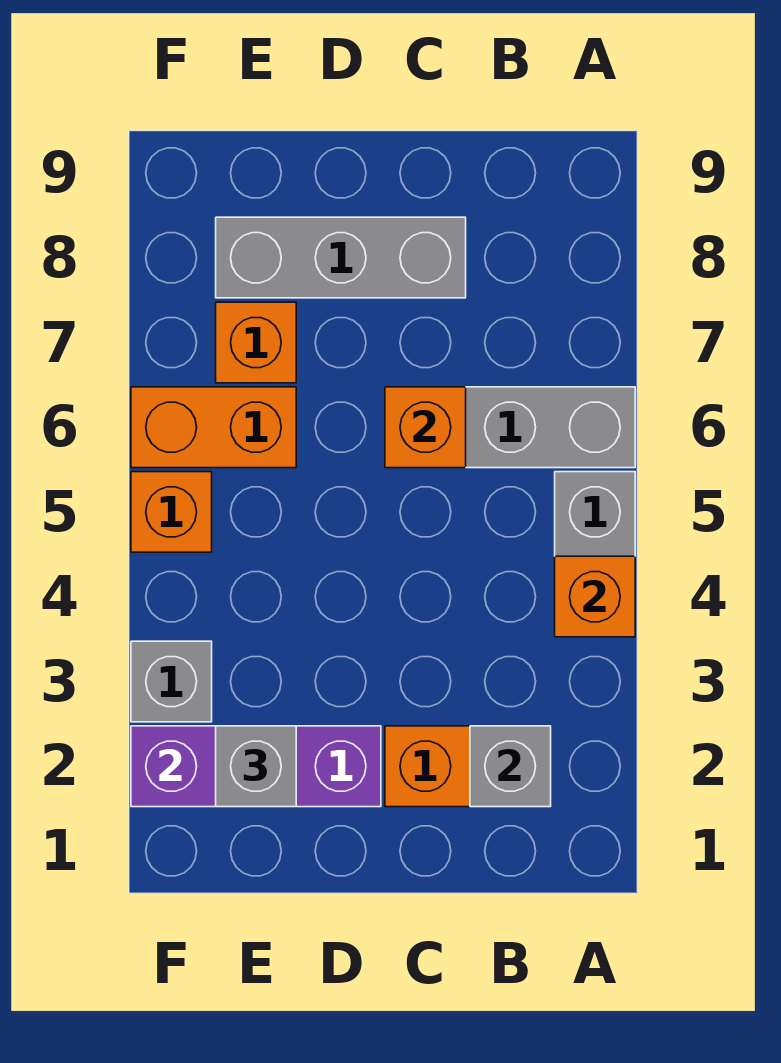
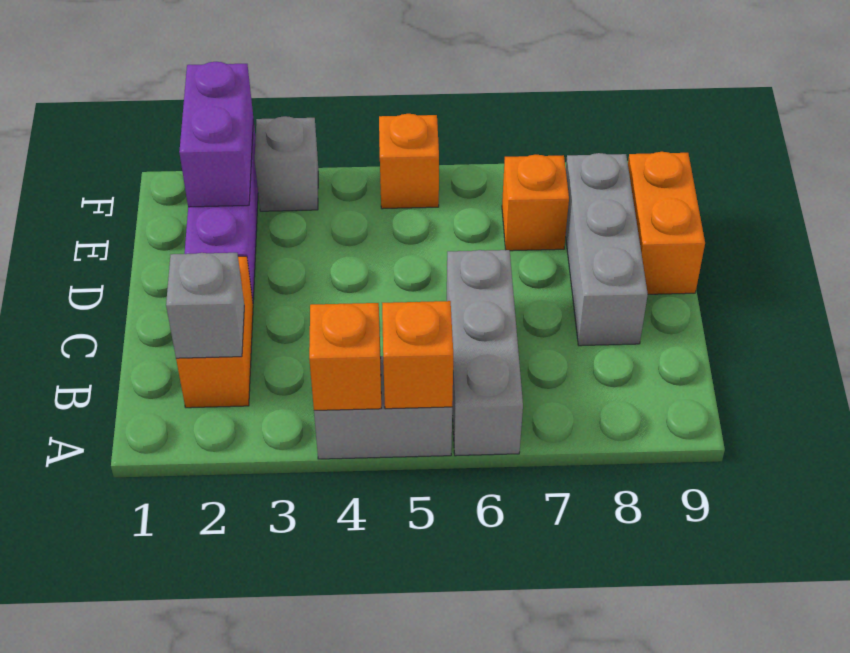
orange 1x1 brick [385,387,466,468] -> orange 1x1 brick moved to [382,301,453,409]
grey 1x1 brick [216,726,296,807] -> none
orange 1x2 brick [131,387,296,468] -> orange 1x2 brick moved to [628,152,705,294]

